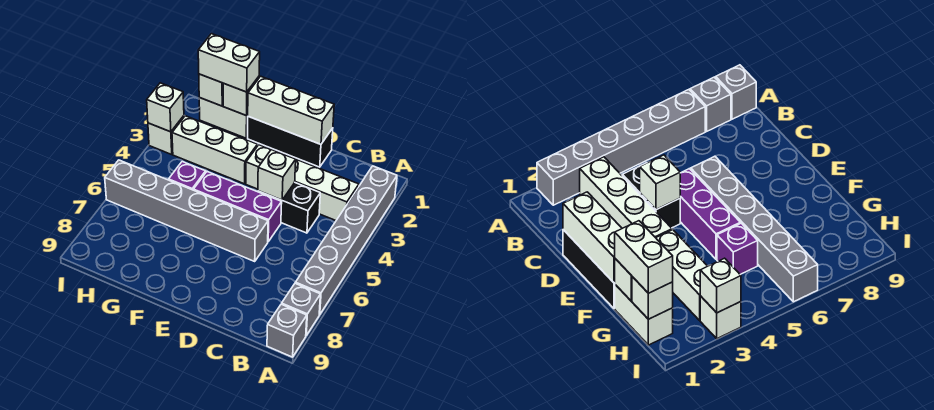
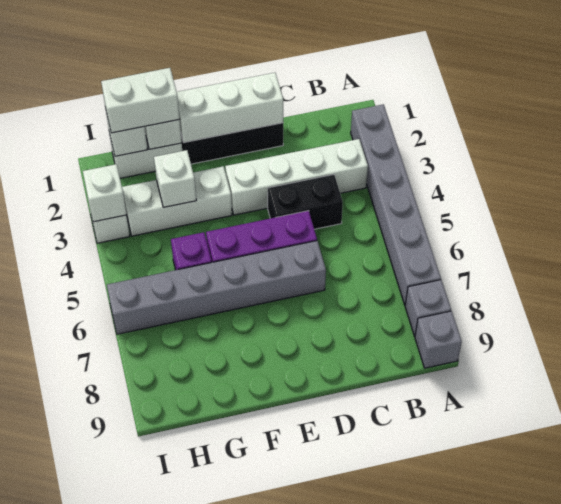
white 1x1 brick [258,150,296,200] -> white 1x1 brick moved to [154,150,196,207]

